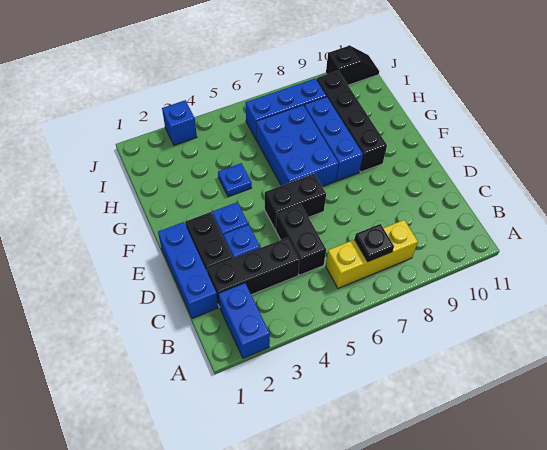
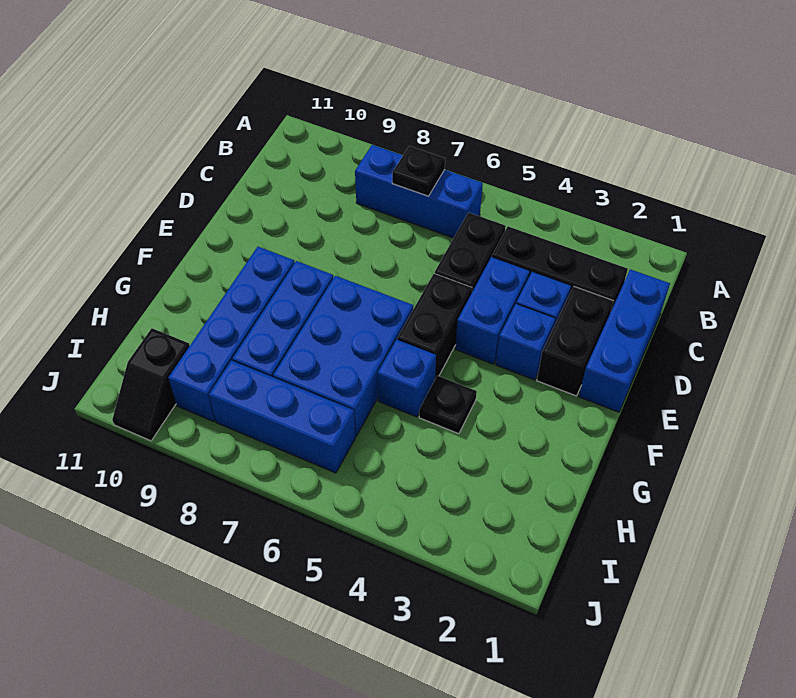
blue 1x2 brick [219,283,270,358] -> blue 1x2 brick moved to [455,257,530,364]
yellow 1x3 brick [326,220,418,288] -> blue 1x3 brick [355,145,483,238]
black 1x2 brick [265,174,326,230] -> black 1x2 brick turned to [397,274,472,379]
black 1x4 brick [316,71,387,172] -> blue 1x4 brick [168,247,295,422]
blue 1x1 plate [218,163,252,197] -> black 1x1 plate [419,376,477,434]
blue 1x1 brick [162,100,197,145] -> blue 1x1 brick moved to [378,340,436,417]
black 1x2 slope [326,46,379,85] -> black 1x2 slope turned to [112,328,190,441]

